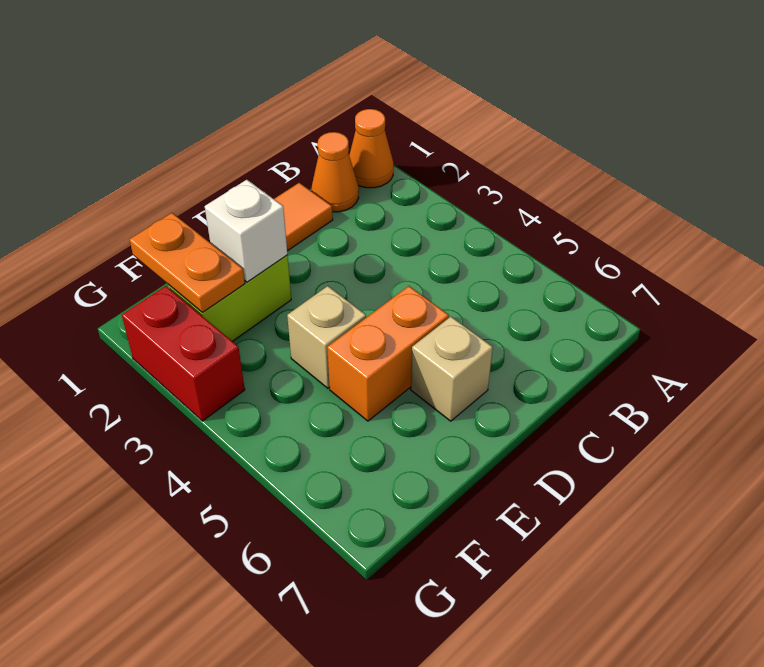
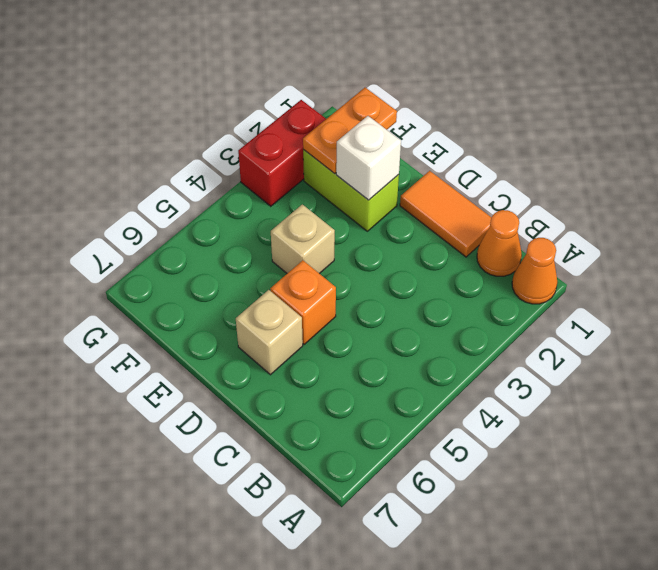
orange 1x2 brick [327,286,449,421] -> orange 1x1 brick [270,260,336,344]

